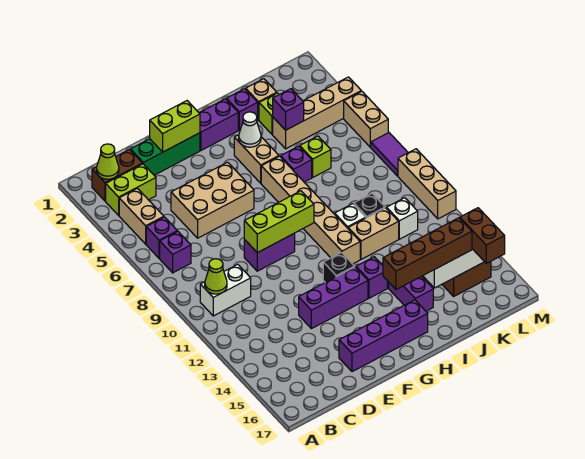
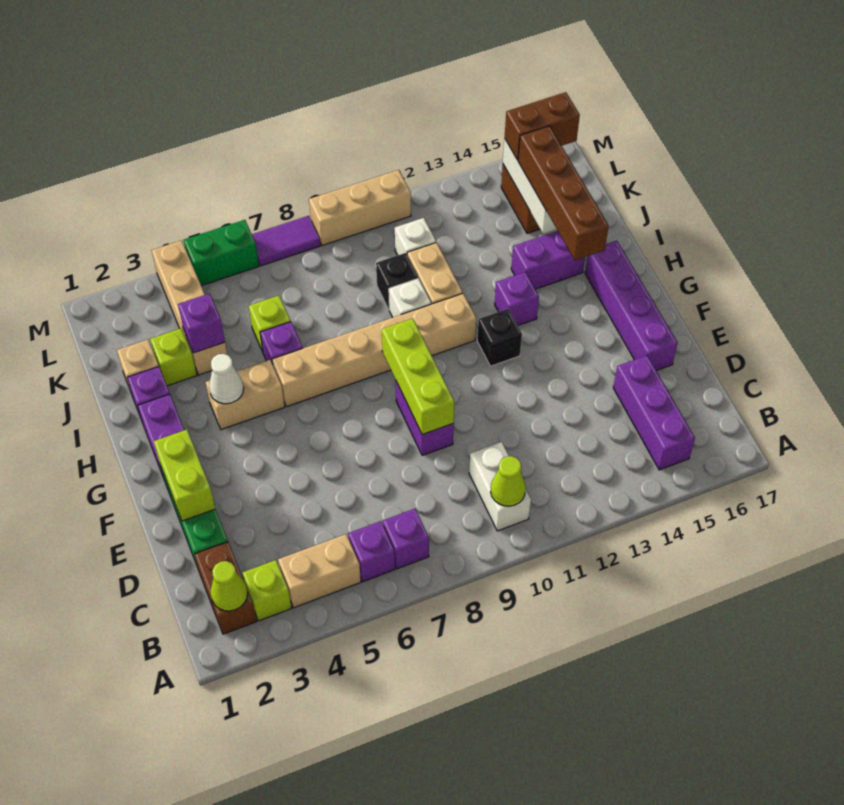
lime 1x2 brick [106,164,156,215] -> lime 1x1 brick [242,560,291,621]
tan 2x3 brick [171,162,254,238] -> none
purple 1x3 brick [299,267,368,329] -> purple 1x3 brick moved to [613,356,695,470]
tan 1x2 brick [344,91,388,147] -> green 1x2 brick [184,220,259,286]

